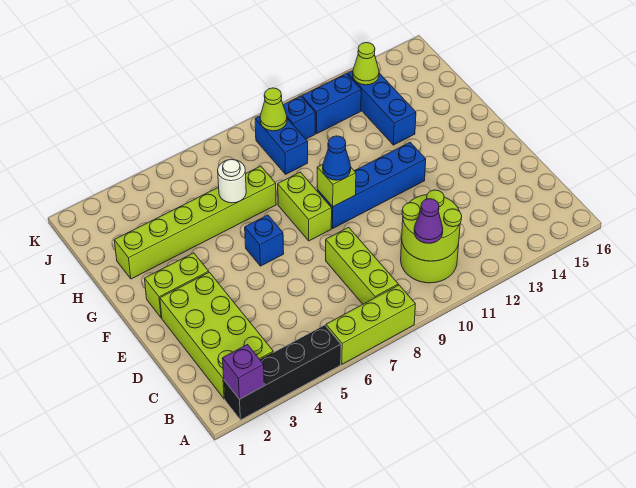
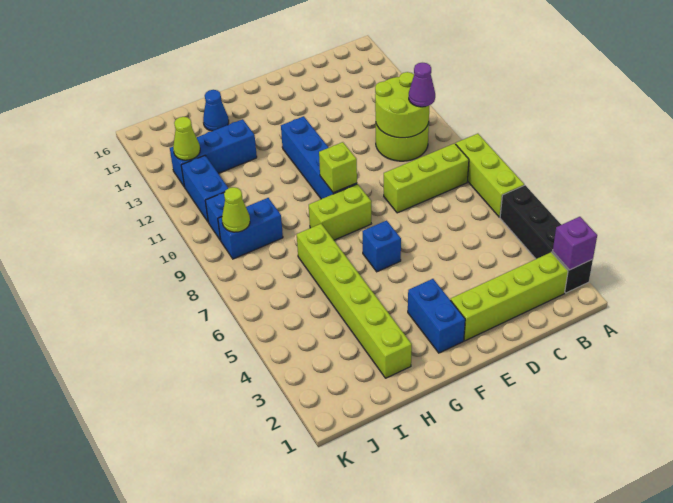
lime 2x4 brick [160,272,273,399] -> lime 1x4 brick [451,252,568,341]
lime 1x2 brick [144,253,209,318] -> blue 1x2 brick [408,279,465,353]
blue 1x1 cone [323,136,351,180] -> blue 1x1 cone moved to [203,90,229,131]
white 1x1 round brick [218,159,246,203] -> none

